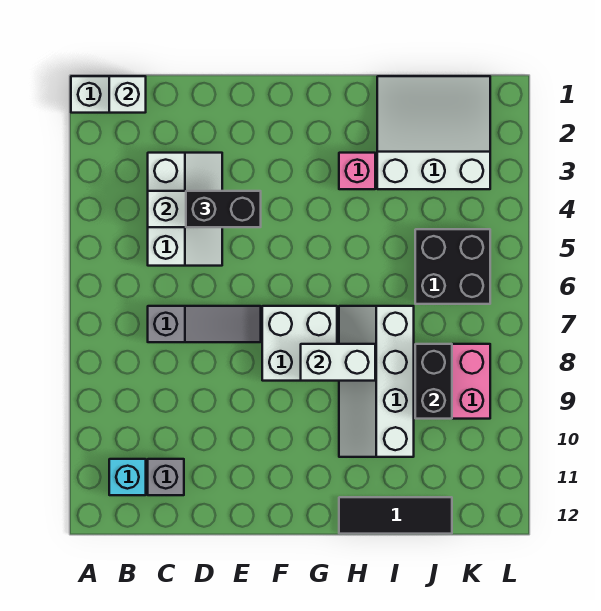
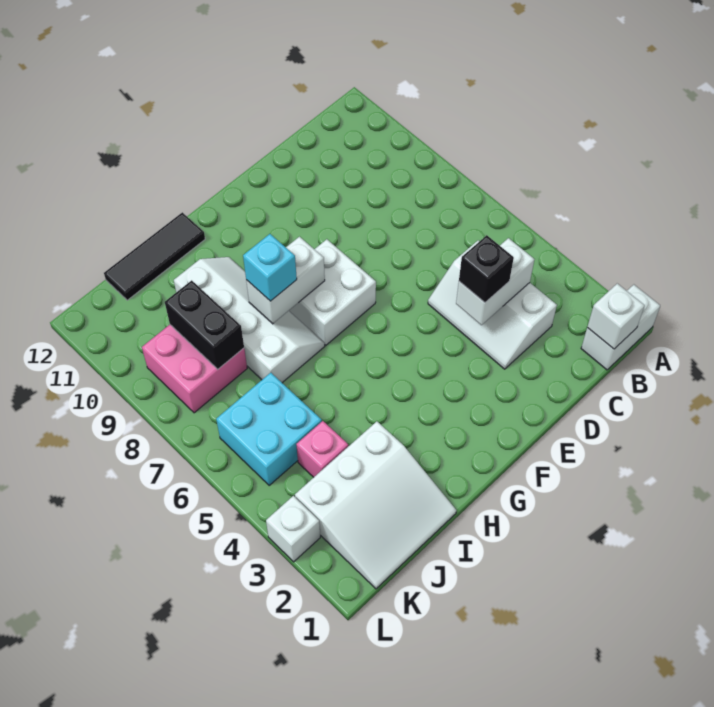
cyan 1x1 brick [109,459,146,495] -> cyan 1x1 brick moved to [243,234,297,301]
grey 1x3 slope [148,306,261,342] -> none
grey 1x1 brick [148,459,184,495] -> none
black 1x2 brick [186,191,261,227] -> black 1x1 brick [459,235,514,302]
pink 1x1 brick [339,153,375,189] -> pink 1x1 brick moved to [296,421,348,477]
black 2x2 brick [415,229,490,304] -> cyan 2x2 brick [216,373,322,485]
none -> white 1x1 brick [266,496,320,562]

